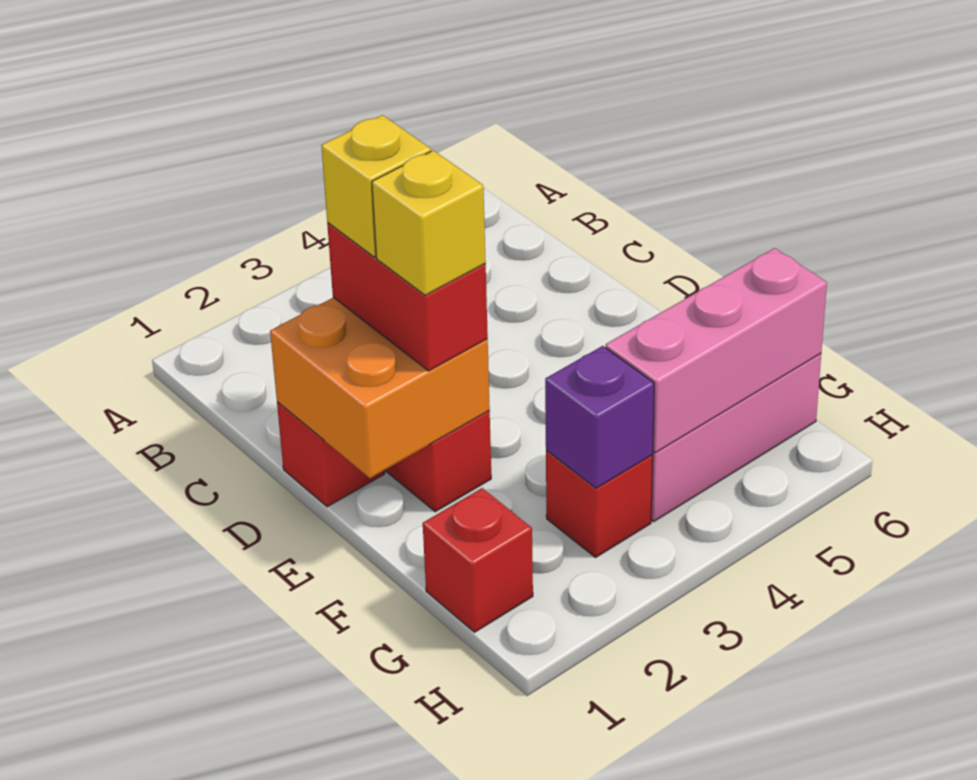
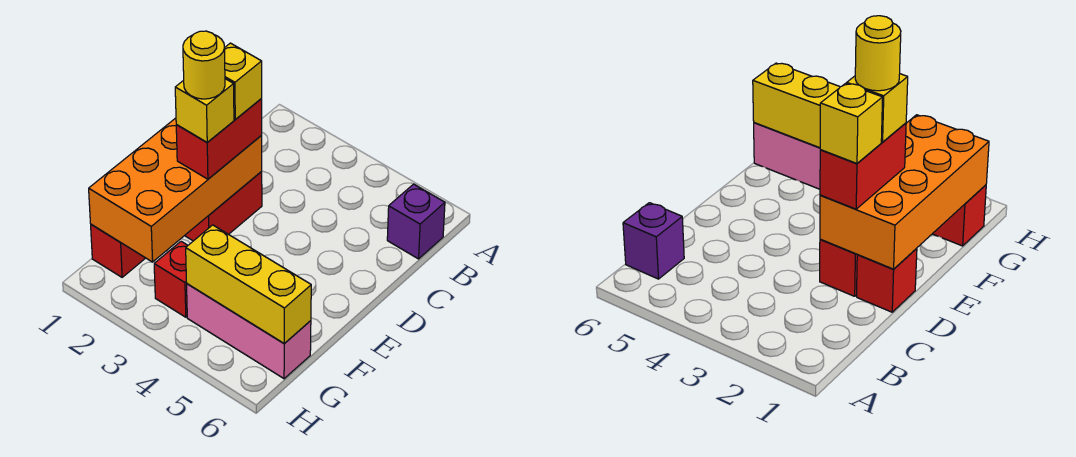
orange 2x2 brick [270,297,490,478] -> orange 2x4 brick [89,118,262,262]
none -> yellow 1x1 round brick [183,31,225,99]
purple 1x1 brick [545,346,654,488] -> purple 1x1 brick moved to [387,184,445,259]
pink 1x3 brick [606,248,827,453] -> yellow 1x3 brick [186,225,311,344]

